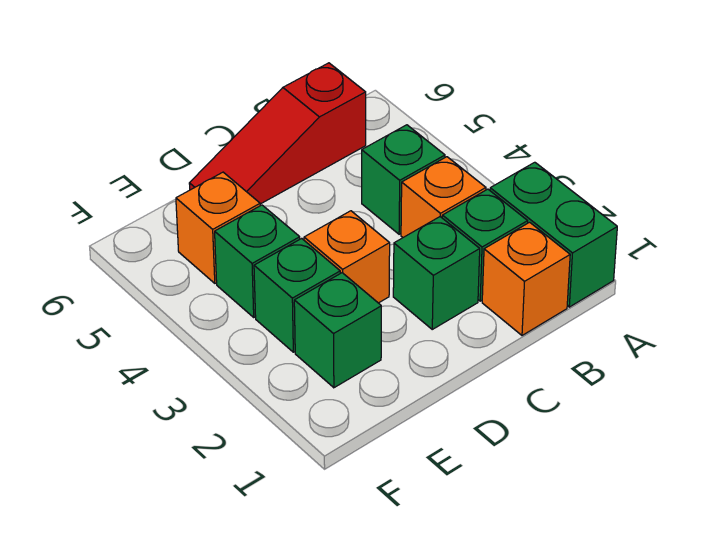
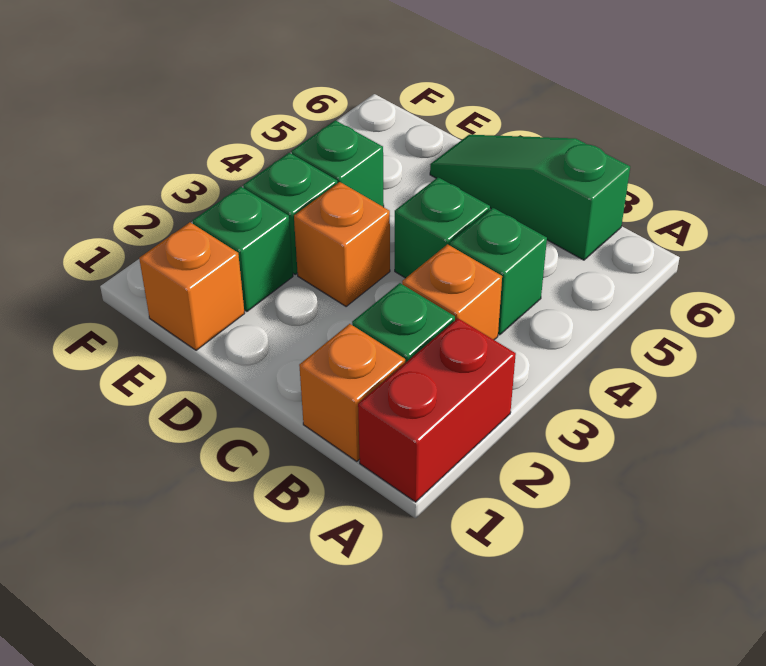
green 1x2 brick [490,162,617,307] -> red 1x2 brick [358,318,516,502]
red 1x3 slope [189,63,366,204] -> green 1x3 slope [430,135,630,260]
green 1x1 brick [393,217,480,329] -> green 1x1 brick moved to [395,177,490,278]
orange 1x1 brick [176,172,260,283] -> orange 1x1 brick moved to [139,222,245,350]

